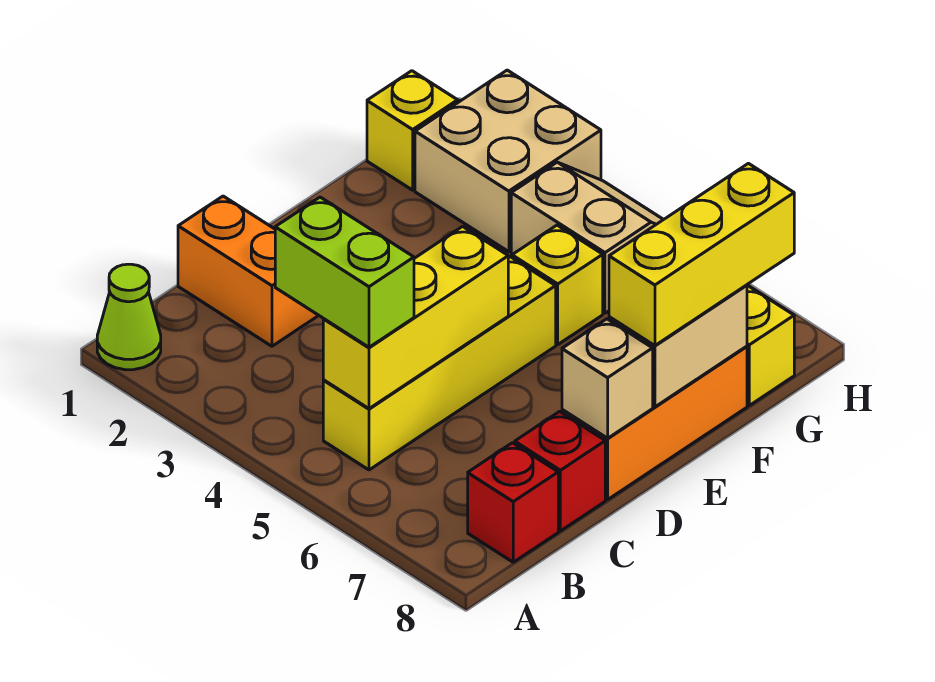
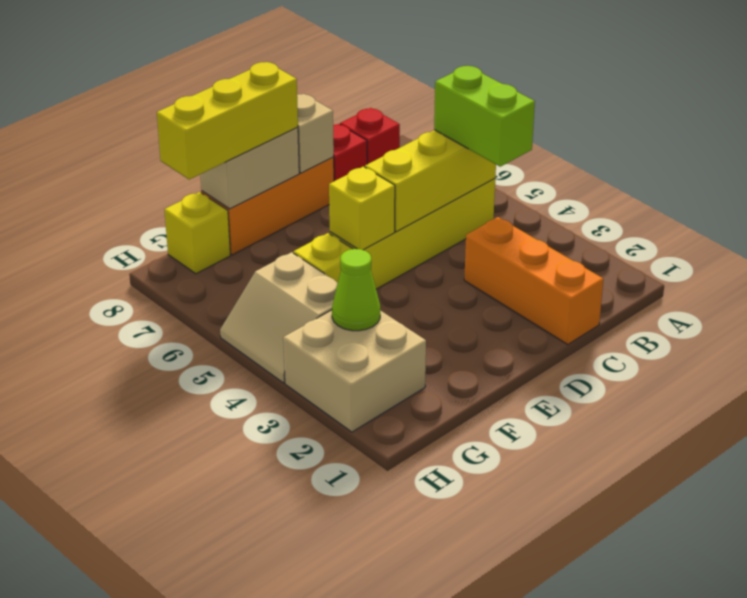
lime 1x1 cone [97,264,161,370] -> lime 1x1 cone moved to [332,249,380,331]
orange 1x2 brick [178,196,317,346] -> orange 1x3 brick [464,217,603,345]
yellow 1x1 brick [367,71,458,190] -> yellow 1x1 brick moved to [329,167,395,250]

